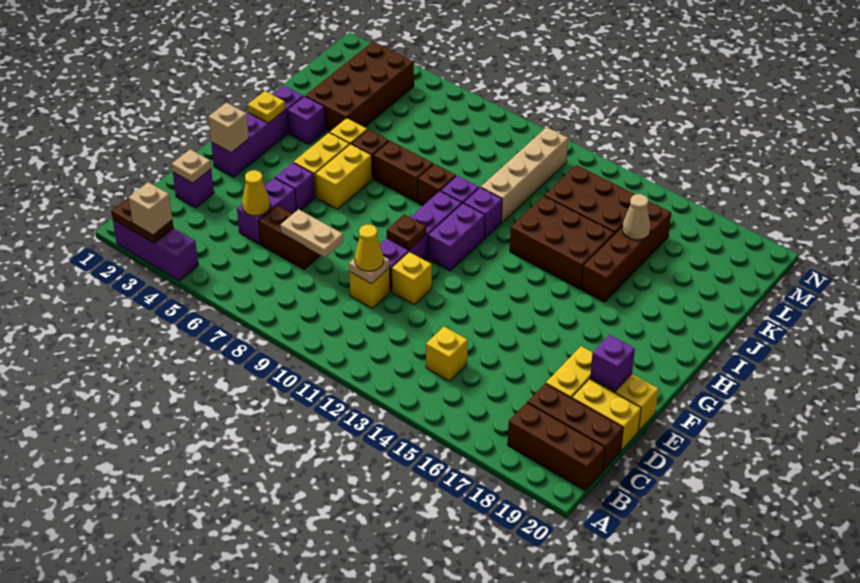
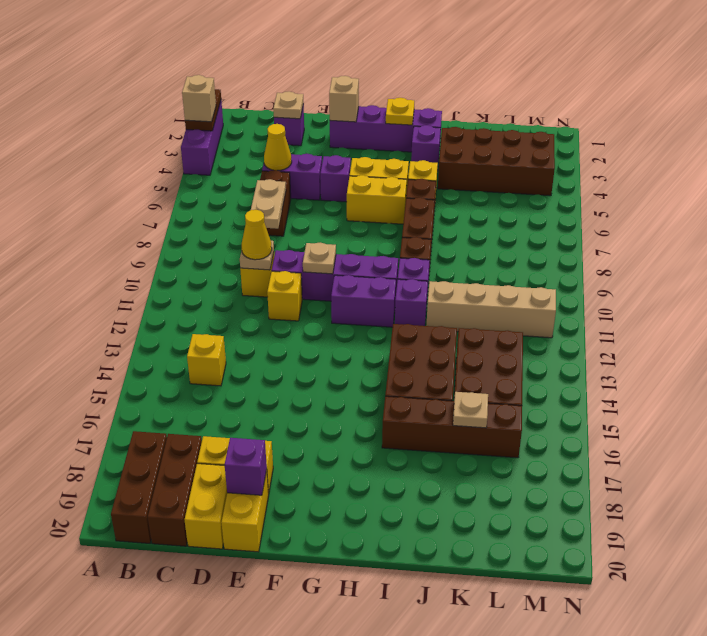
brown 1x1 plate [387,214,426,250] -> tan 1x1 plate [303,243,336,274]
tan 1x1 cone [622,194,651,240] -> tan 1x1 plate [453,392,488,428]

